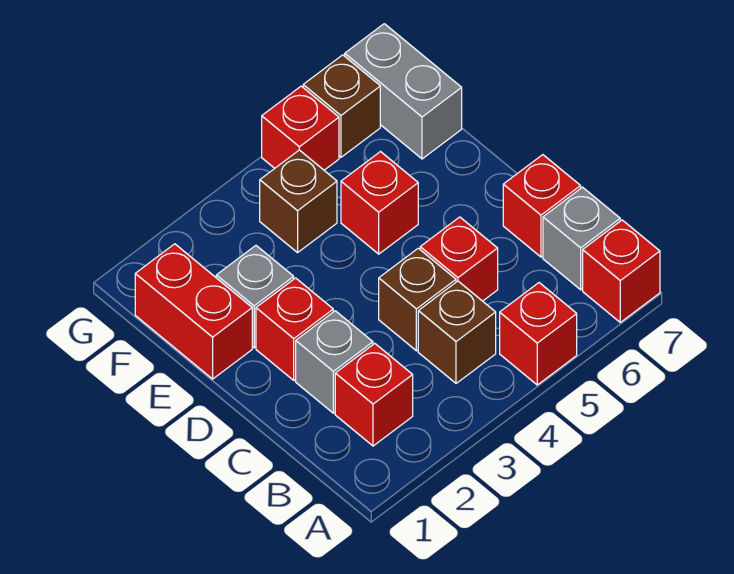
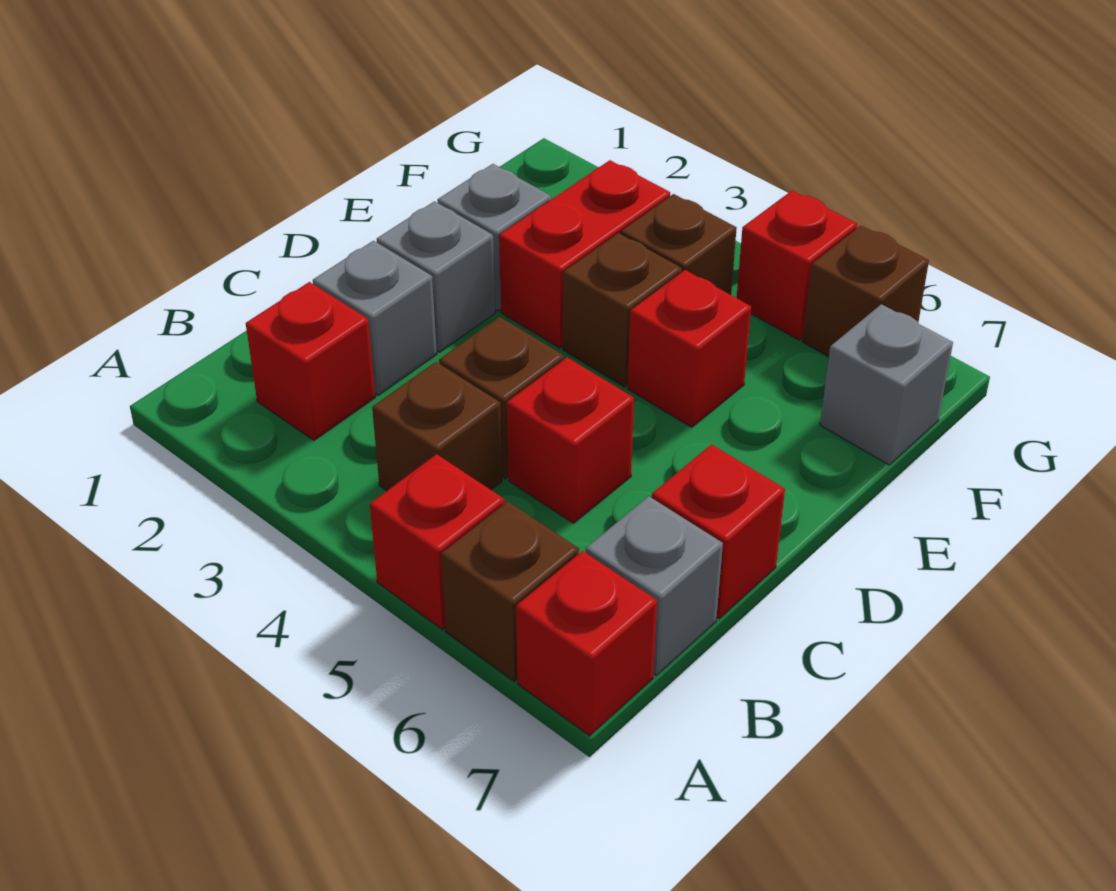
none -> brown 1x1 brick [441,501,579,681]
red 1x1 brick [256,278,333,380] -> grey 1x1 brick [377,201,495,352]
red 1x2 brick [135,244,252,379] -> red 1x2 brick moved to [499,160,670,348]
none -> brown 1x1 brick [563,233,682,387]
grey 1x2 brick [345,24,462,159] -> grey 1x1 brick [820,304,953,465]

